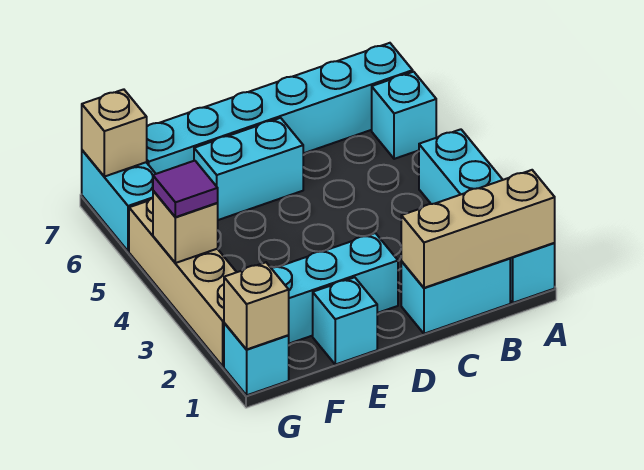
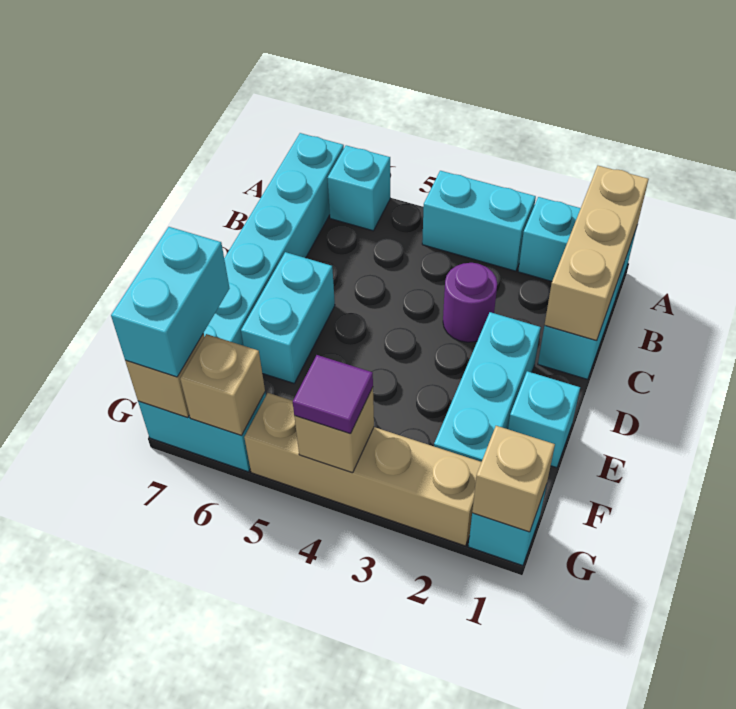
none -> purple 1x1 round brick [443,263,497,342]
none -> cyan 1x2 brick [111,227,230,377]
none -> tan 1x1 brick [180,334,265,435]

